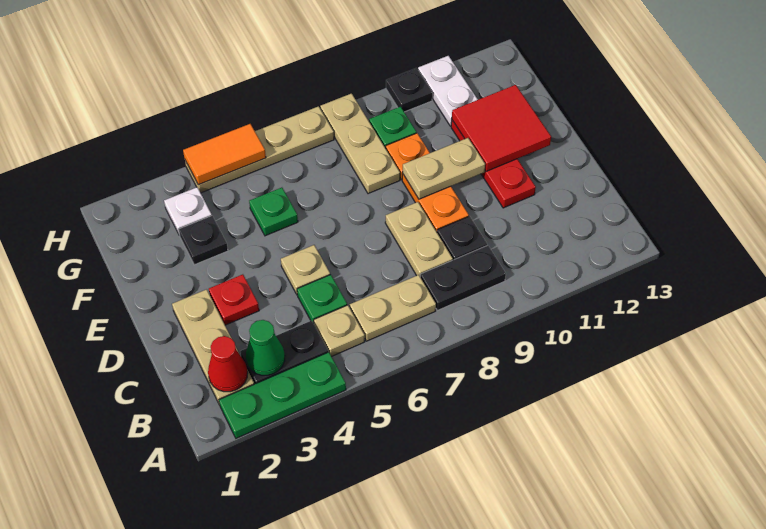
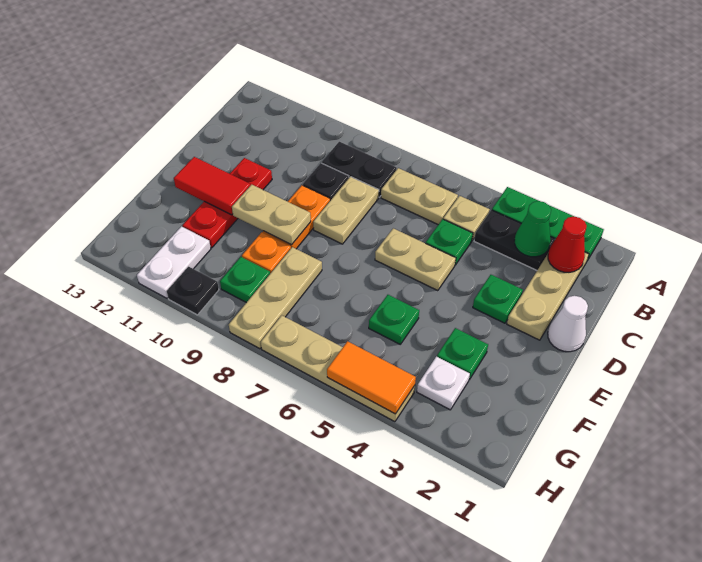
none -> white 1x1 cone [548,296,588,352]
red 1x1 plate [209,274,259,325] -> green 1x1 plate [473,275,523,323]
tan 1x1 plate [281,245,330,294] -> tan 1x2 plate [375,228,456,291]
red 2x2 tile [452,85,551,171] -> red 1x2 tile [174,157,250,215]
black 1x1 plate [178,216,228,265] -> green 1x1 plate [437,328,488,380]

